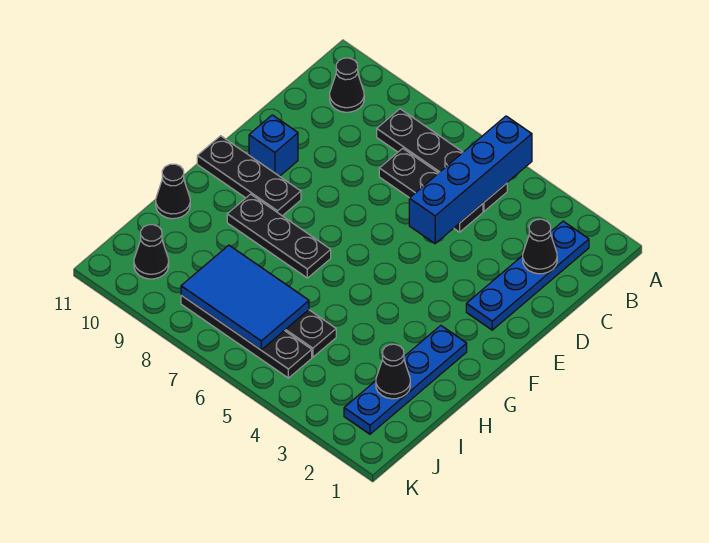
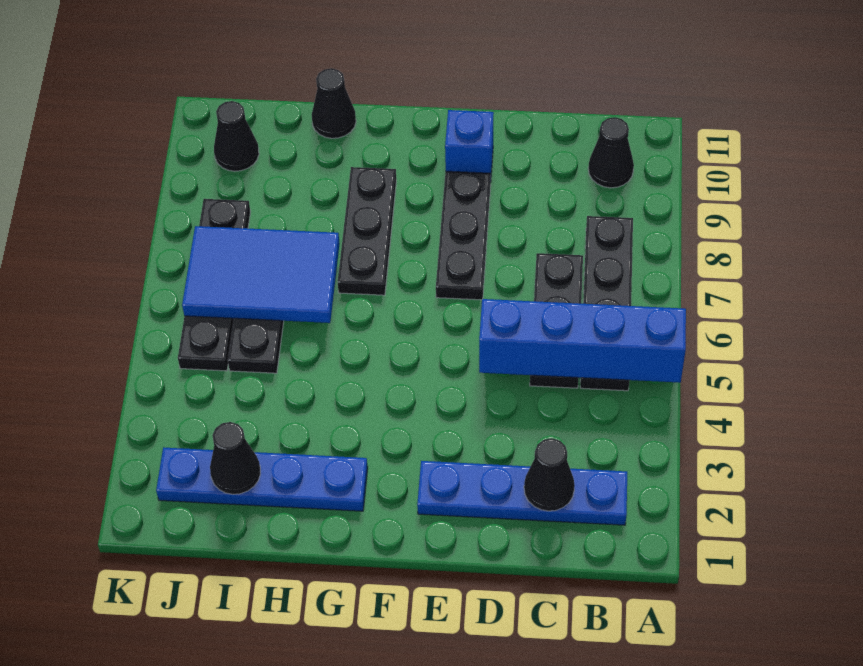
black 1x3 plate [197,136,301,216] -> black 1x3 plate moved to [436,171,491,300]
blue 2x3 tile [181,245,309,350] -> blue 2x3 tile turned to [182,226,340,323]

